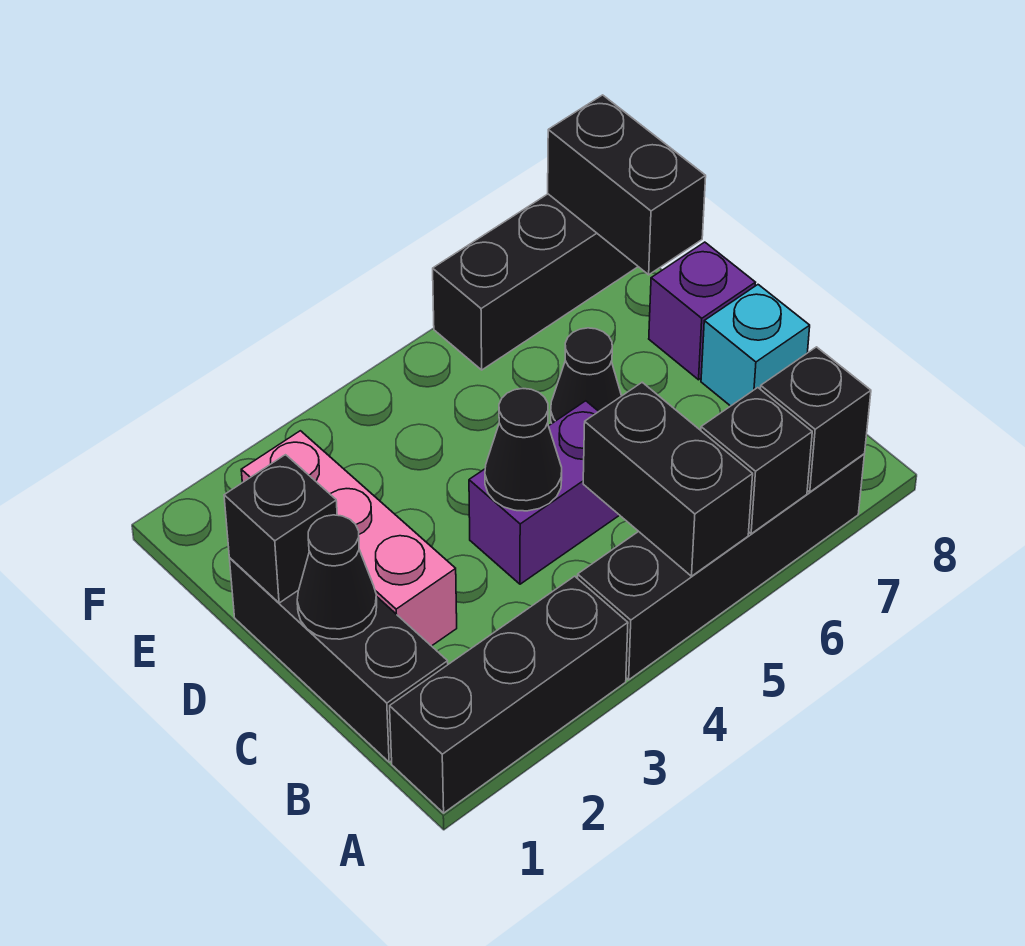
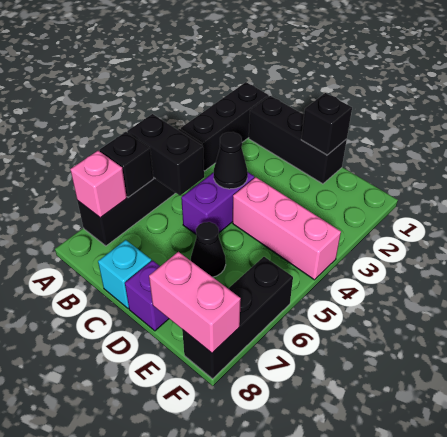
black 1x1 brick [760,347,871,492] -> pink 1x1 brick [70,151,127,218]
black 1x1 cone [297,515,377,639] -> none
pink 1x3 brick [241,431,457,646] -> pink 1x3 brick moved to [233,177,341,280]
black 1x2 brick [548,95,706,275] -> pink 1x2 brick [149,252,241,353]

